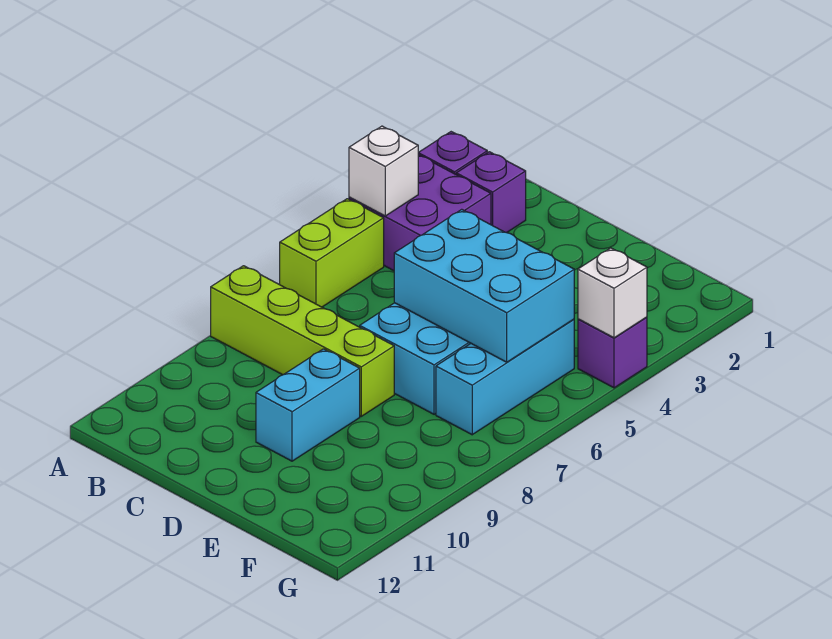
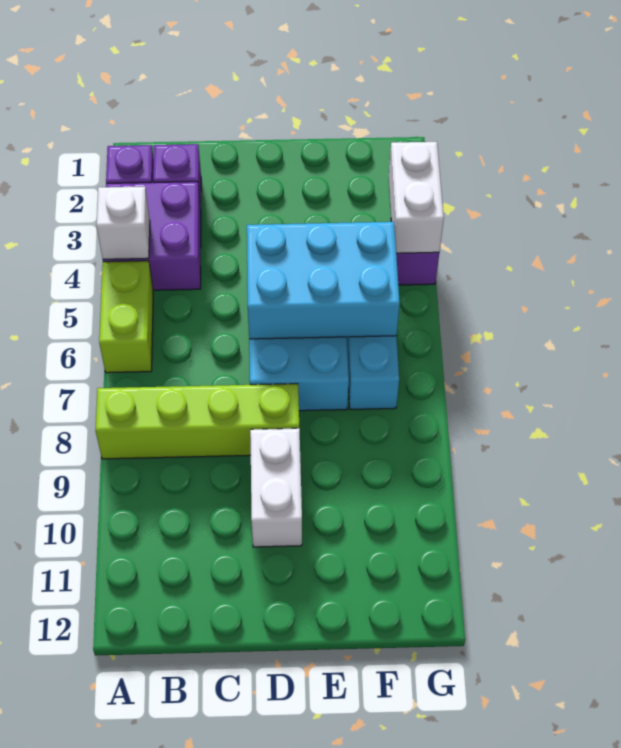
cyan 1x2 brick [256,349,360,461] -> white 1x2 brick [250,428,302,547]
white 1x1 brick [578,248,647,338] -> white 1x2 brick [389,142,444,253]

